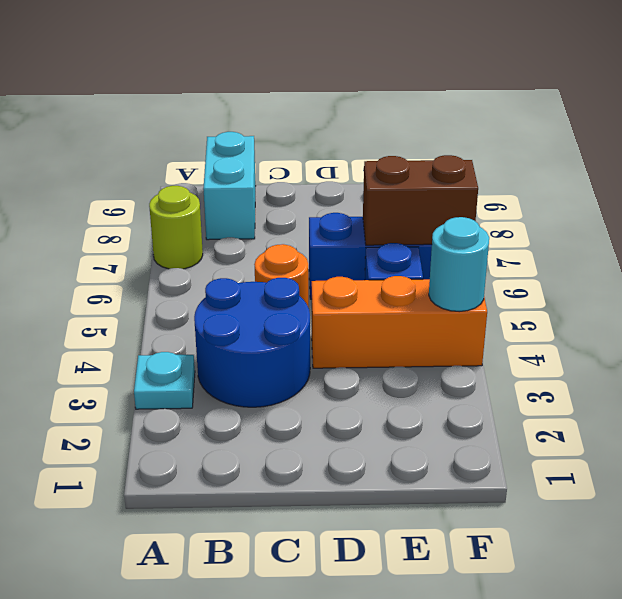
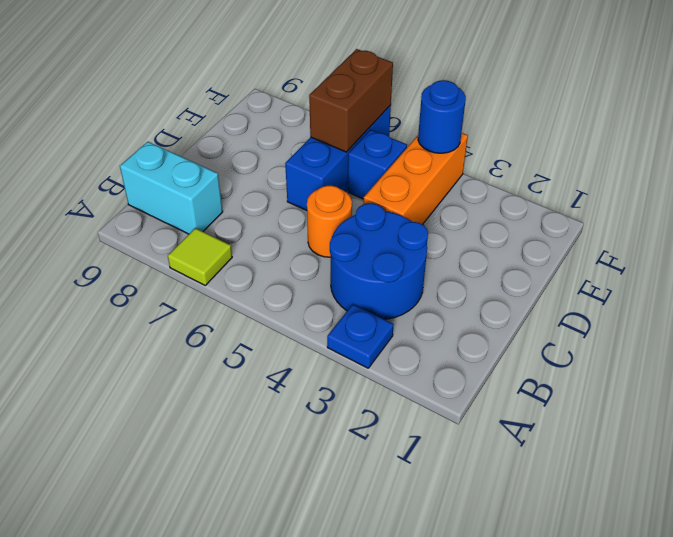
cyan 1x1 plate [134,352,195,409] -> blue 1x1 plate [327,305,394,368]
lime 1x1 round brick [149,186,203,269] -> lime 1x1 tile [168,228,232,285]
cyan 1x1 round brick [429,217,489,312] -> blue 1x1 round brick [418,80,466,153]

